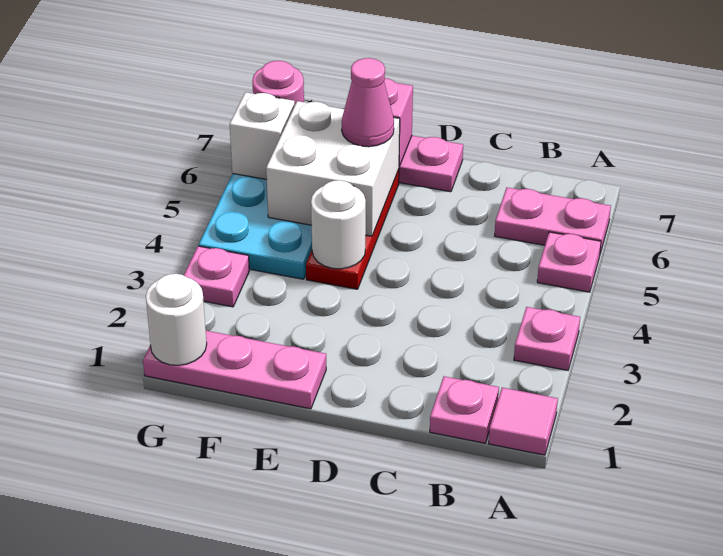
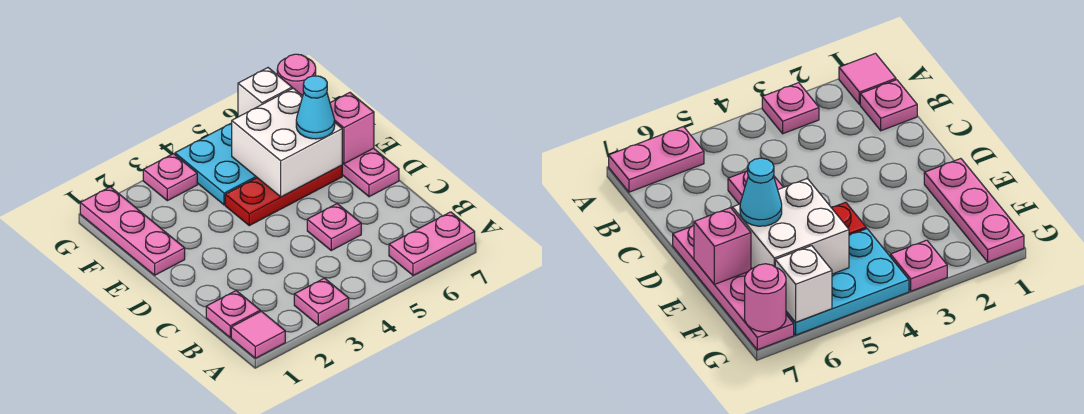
pink 1x1 plate [537,232,601,292] -> pink 1x1 plate moved to [307,204,361,250]
pink 1x2 plate [495,187,611,253] -> pink 1x2 plate turned to [389,212,475,275]
white 1x1 round brick [311,180,366,269] -> none
pink 1x1 cone [342,58,394,147] -> cyan 1x1 cone [296,76,335,139]
white 1x1 round brick [146,274,207,365] -> none

